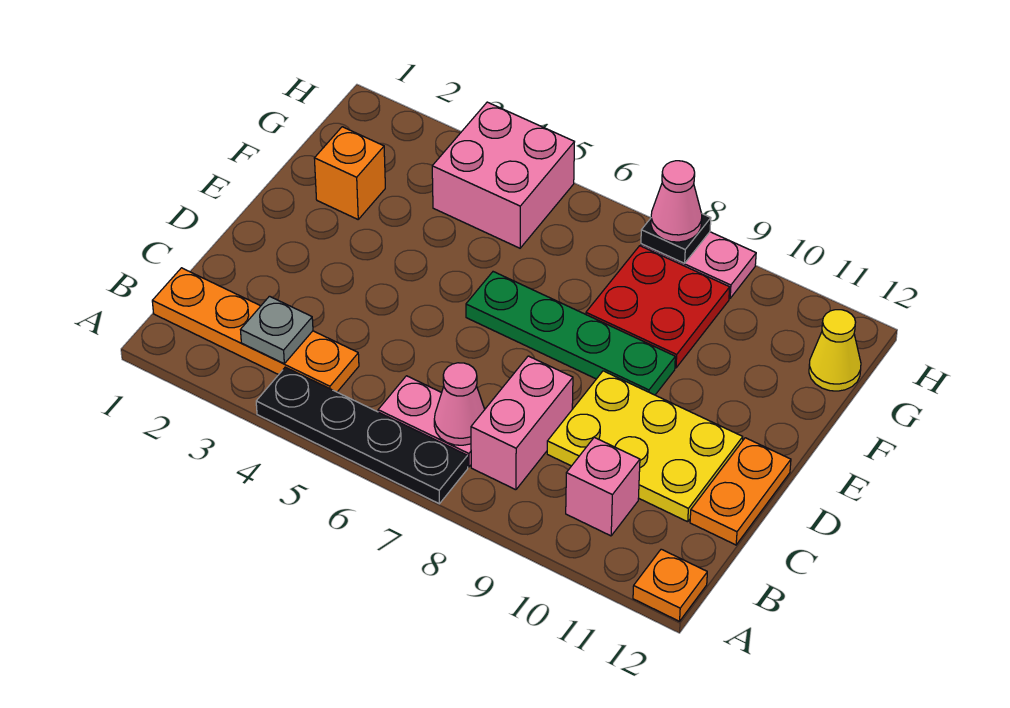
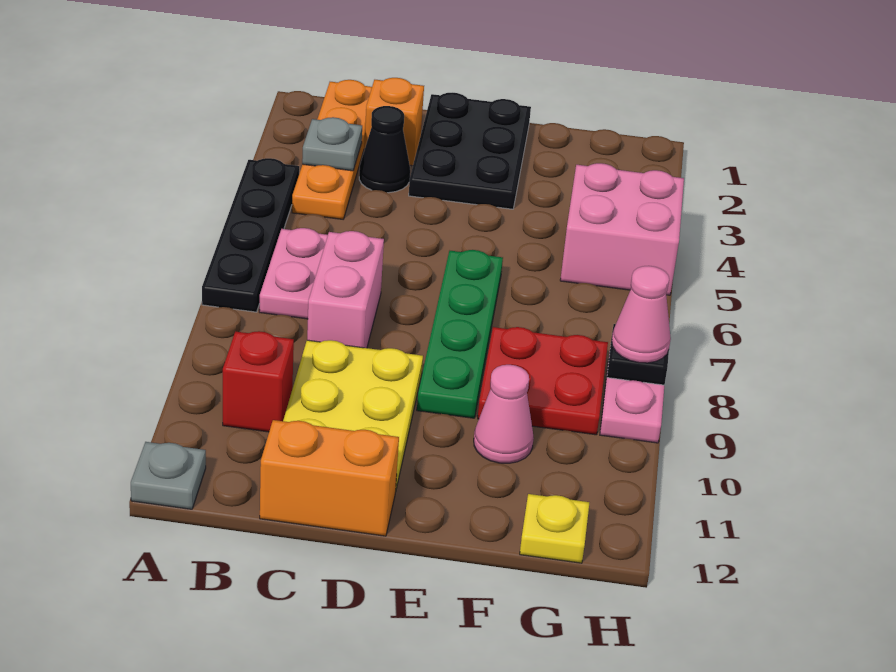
orange 1x1 plate [633,549,707,621] -> grey 1x1 plate [131,442,206,509]
pink 1x1 cone [434,363,485,445] -> pink 1x1 cone moved to [474,365,534,463]
pink 1x2 brick [471,356,573,490] -> pink 1x2 brick turned to [307,231,384,348]
pink 1x1 brick [566,437,640,536] -> red 1x1 brick [223,331,294,432]
none -> black 1x1 cone [359,106,410,193]
orange 1x2 plate [690,438,791,545] -> orange 1x2 brick [260,420,399,536]
none -> black 2x3 plate [409,93,531,209]
orange 1x1 brick [314,127,385,219] -> orange 1x1 brick moved to [364,78,424,166]
yellow 1x1 cone [809,310,861,391] -> yellow 1x1 plate [520,494,589,563]

